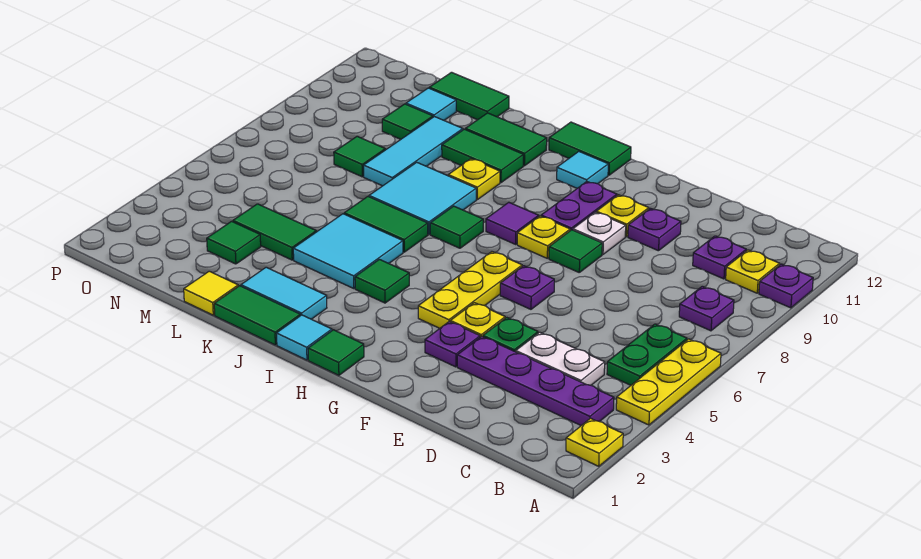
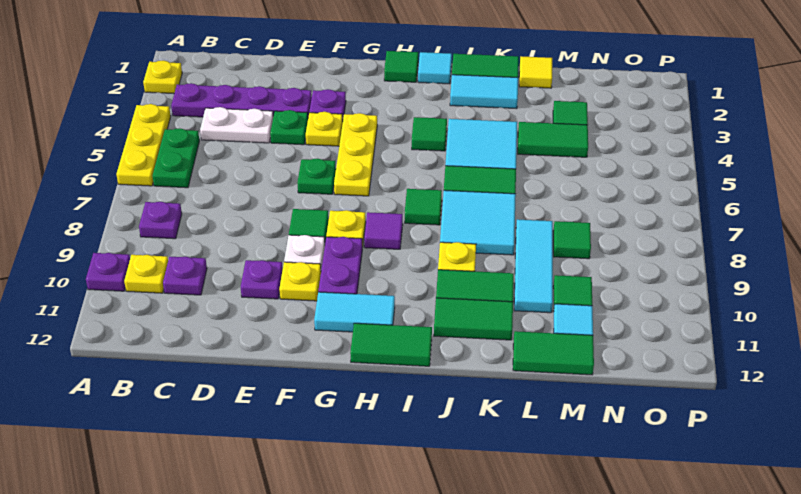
purple 1x1 plate [500,266,554,309] -> green 1x1 plate [297,159,336,194]
cyan 1x1 tile [557,152,608,188] -> cyan 1x2 tile [314,292,395,332]

